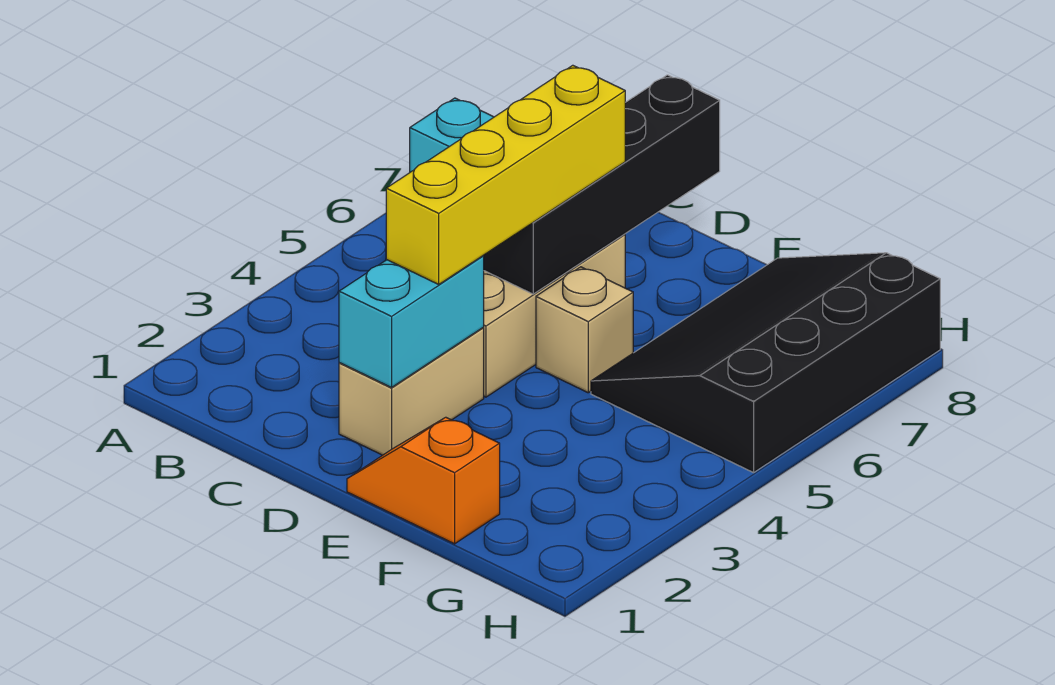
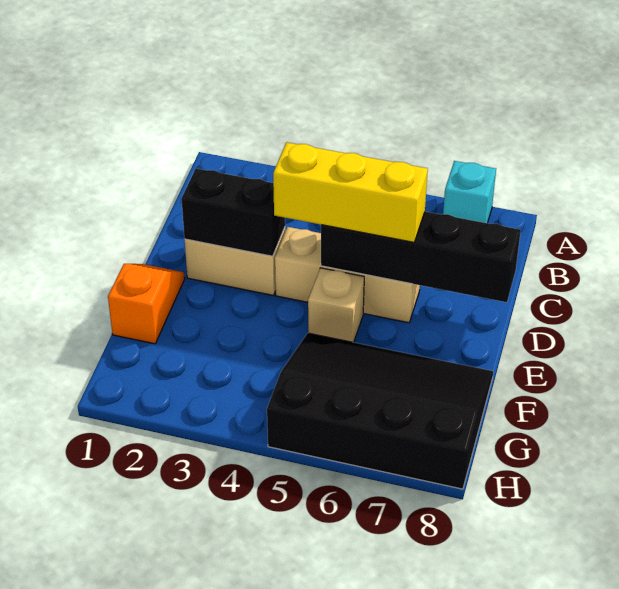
cyan 1x2 brick [339,256,484,388] -> black 1x2 brick [182,168,285,256]
yellow 1x4 brick [386,65,625,284] -> yellow 1x3 brick [273,142,428,242]

